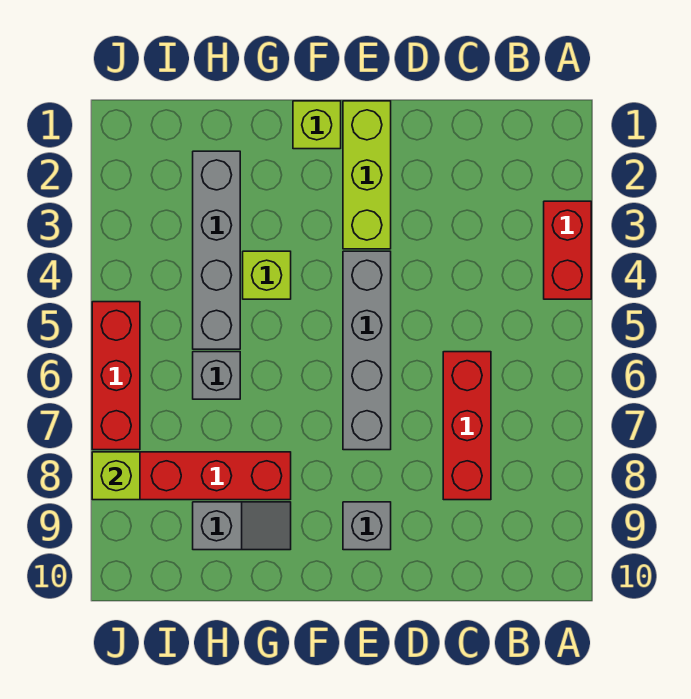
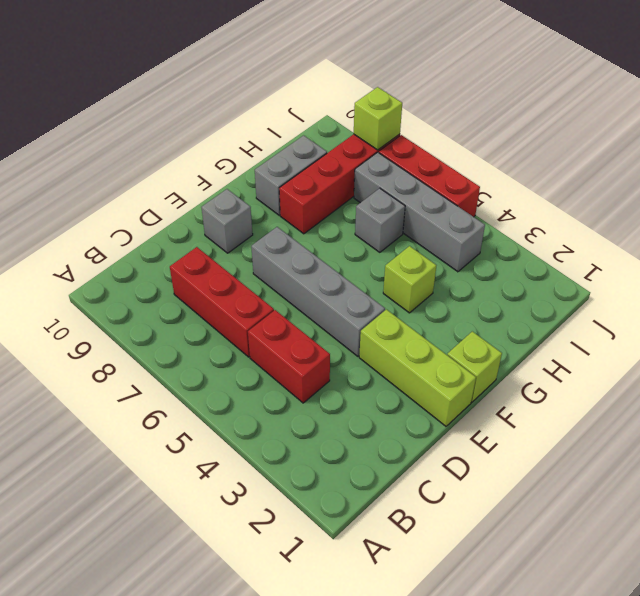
red 1x2 brick [544,201,591,299] -> red 1x2 brick moved to [248,310,330,403]
grey 1x2 slope [193,502,291,550] -> grey 1x2 brick [255,135,327,215]
grey 1x4 brick [193,151,240,349] -> grey 1x4 brick moved to [354,152,485,272]

